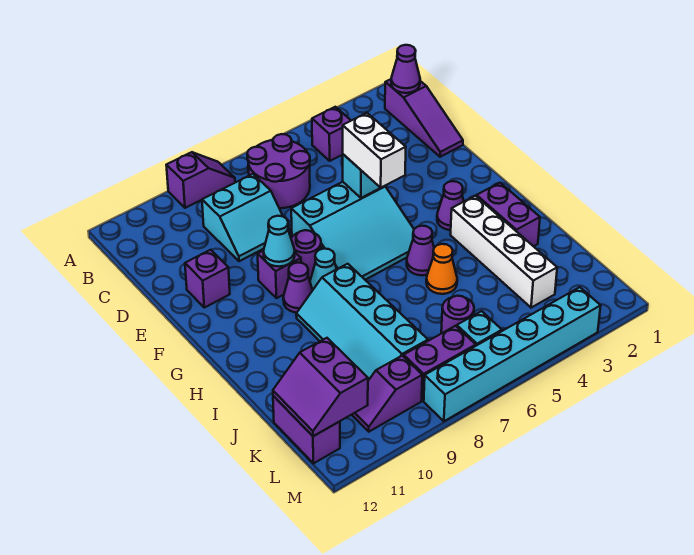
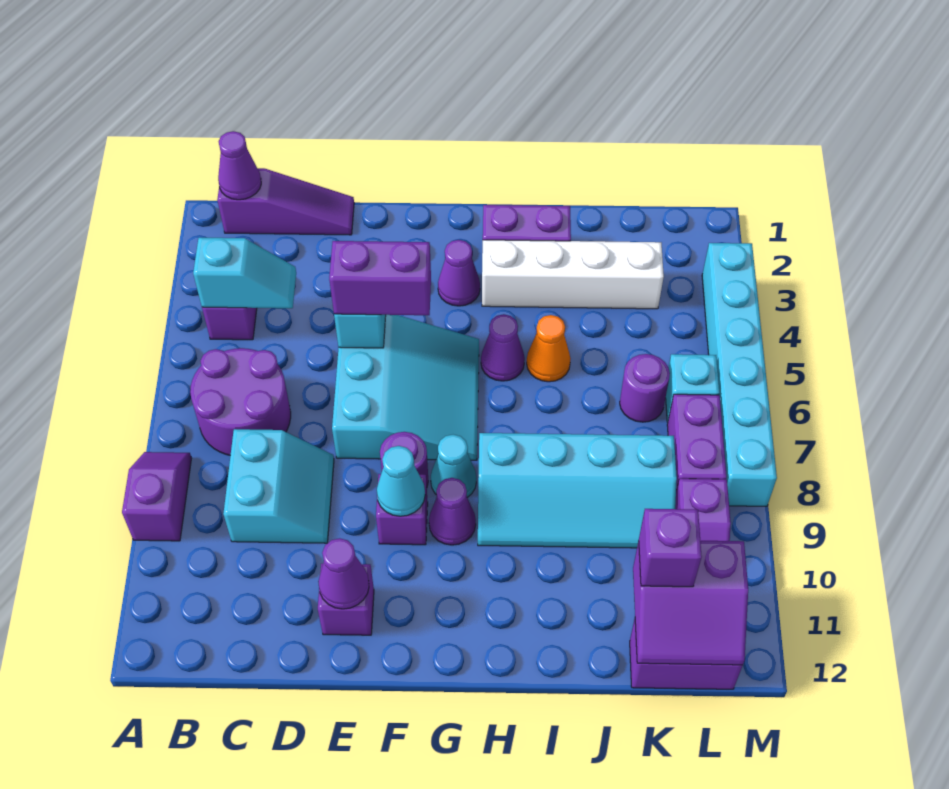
none -> cyan 1x2 slope [193,238,296,308]
white 1x2 brick [343,113,406,188] -> purple 1x2 brick [329,241,431,315]
none -> purple 1x1 cone [318,538,369,609]
none -> purple 1x1 brick [639,509,702,587]

